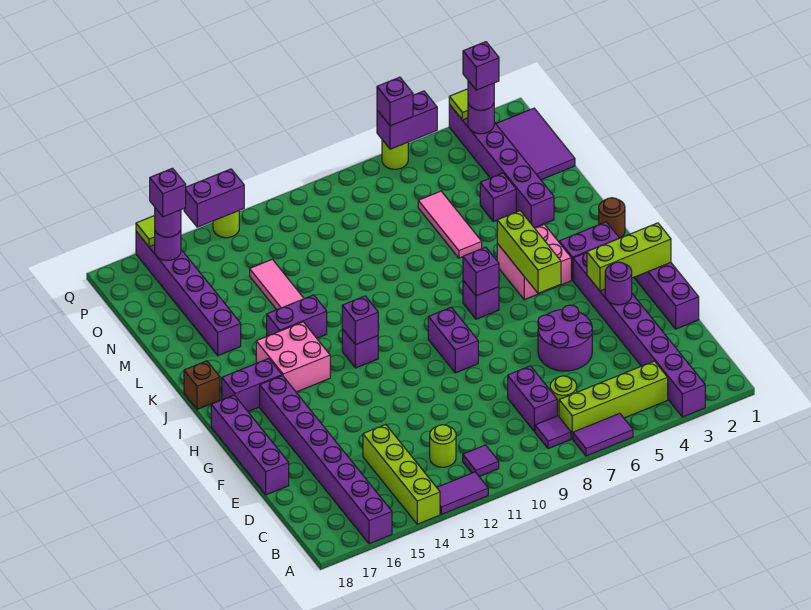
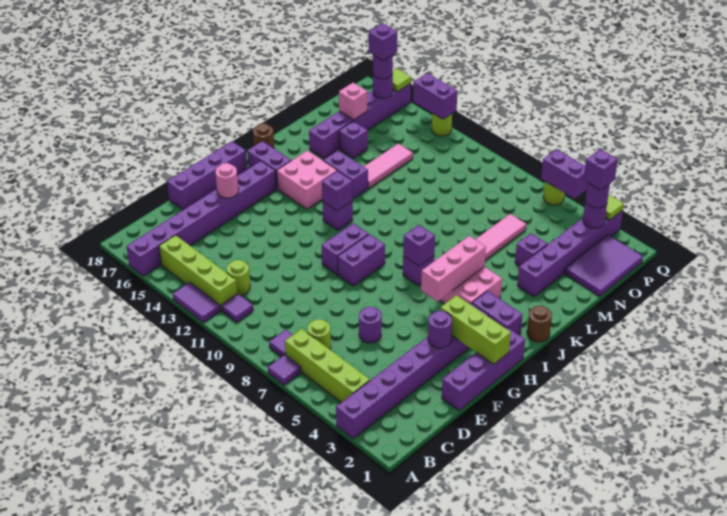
purple 1x2 tile [573,413,633,456] -> purple 1x1 tile [268,355,301,385]
lime 1x4 brick [363,424,440,524] -> lime 1x4 brick turned to [159,235,237,310]
purple 1x2 brick [508,366,557,432] -> purple 1x2 brick moved to [322,223,369,275]
purple 2x2 round brick [538,305,592,371] -> purple 1x1 round brick [359,307,382,343]
none -> pink 1x1 round brick [215,163,238,198]
lime 1x3 brick [497,211,561,293] -> pink 1x3 brick [421,236,486,301]
brown 1x1 brick [184,361,220,409] -> brown 1x1 round brick [253,123,274,148]
none -> pink 1x1 brick [339,83,368,120]
purple 1x1 brick [377,77,413,126] -> purple 1x1 brick moved to [339,121,368,158]

